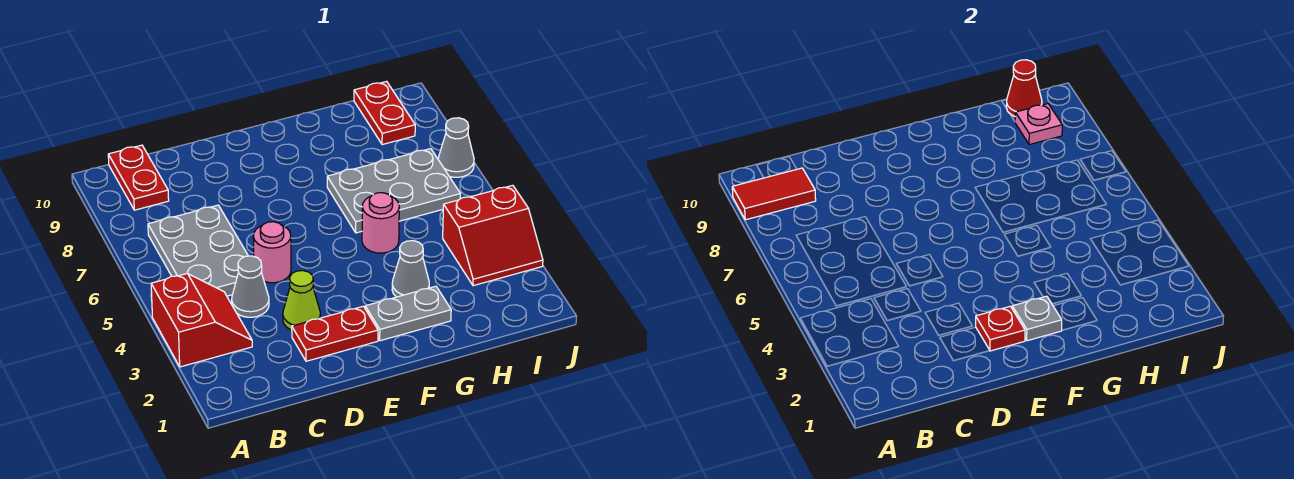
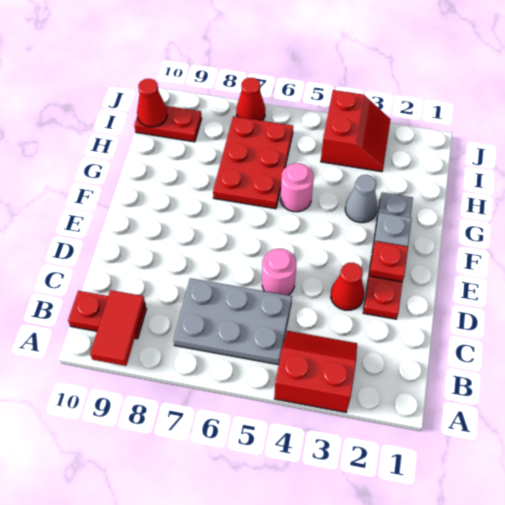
grey 1x1 cone [232,256,269,317] -> none
lime 1x1 cone [283,271,320,330] -> red 1x1 cone [331,263,364,310]
grey 2x3 plate [327,149,460,233] -> red 2x3 plate [213,116,293,209]
pink 1x1 plate [1015,104,1062,145] -> none
grey 1x1 cone [438,118,474,177] -> red 1x1 cone [236,78,265,121]

